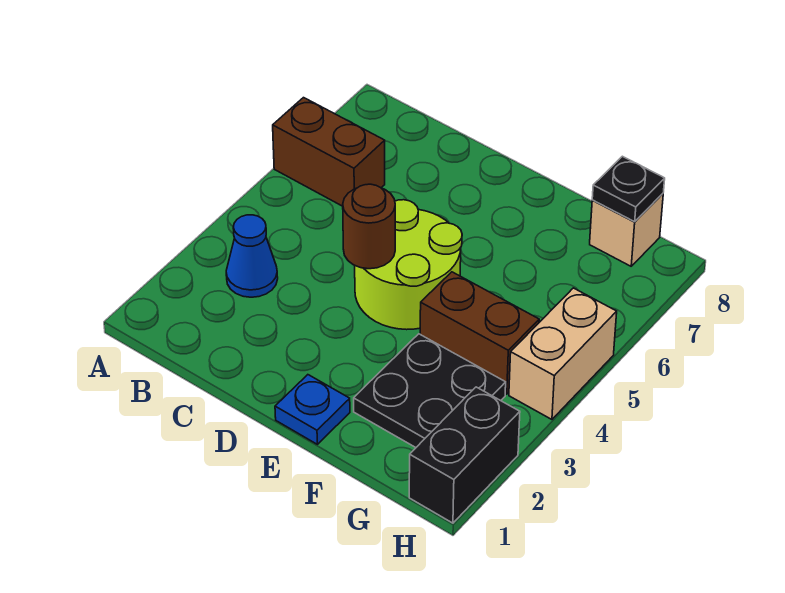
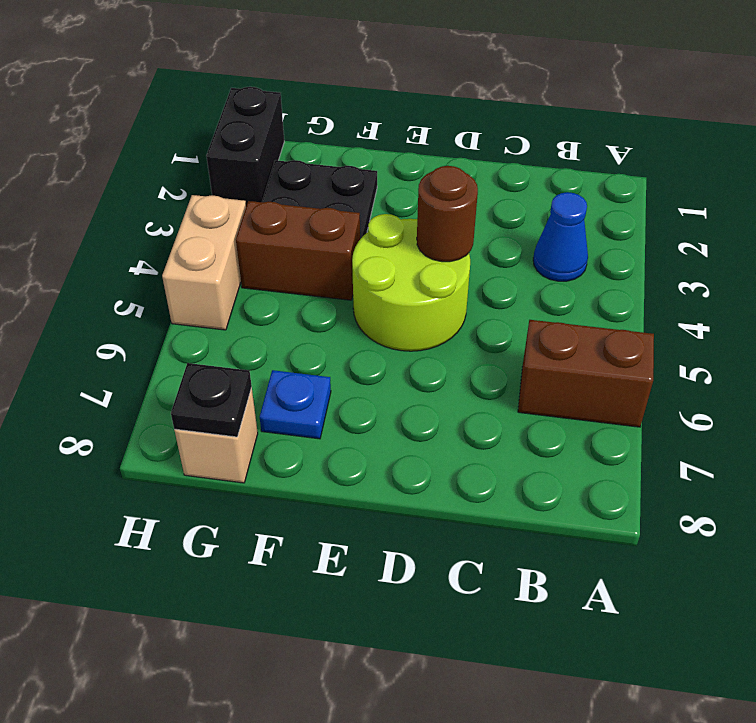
blue 1x1 plate [275,375,350,444] -> blue 1x1 plate moved to [260,370,331,439]

